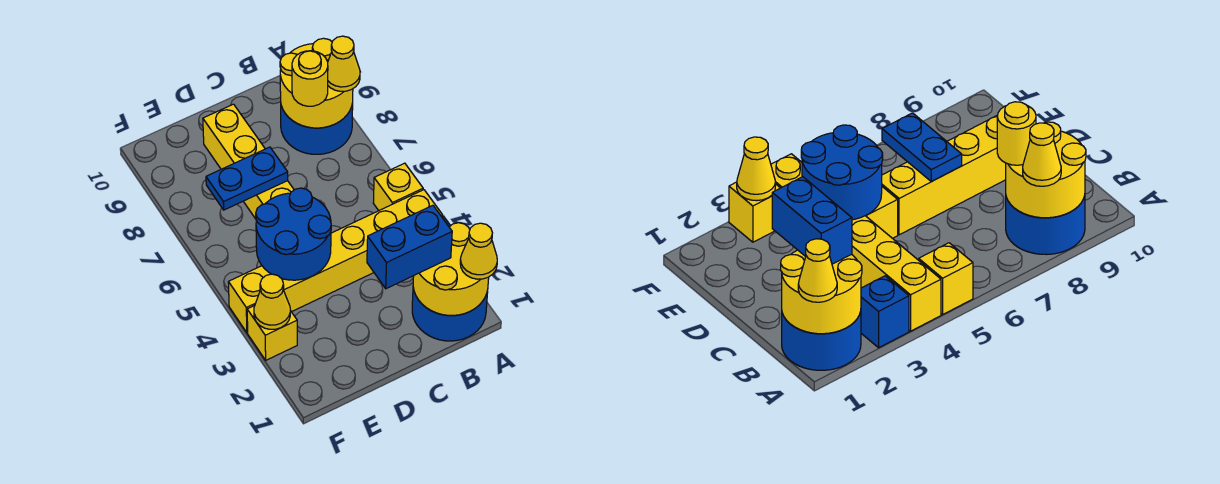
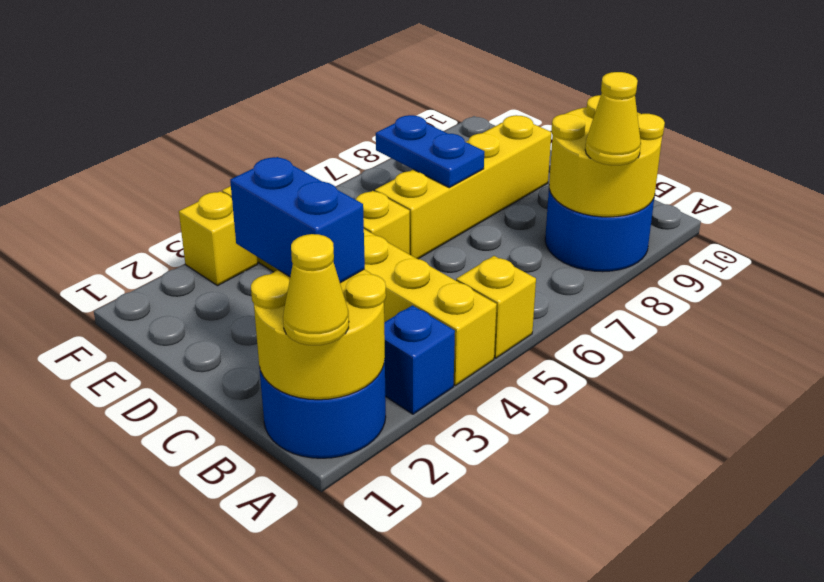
yellow 1x1 round brick [292,51,328,106] -> none
blue 2x2 round brick [256,188,331,280] -> none
yellow 1x1 cone [254,274,290,329] -> none

